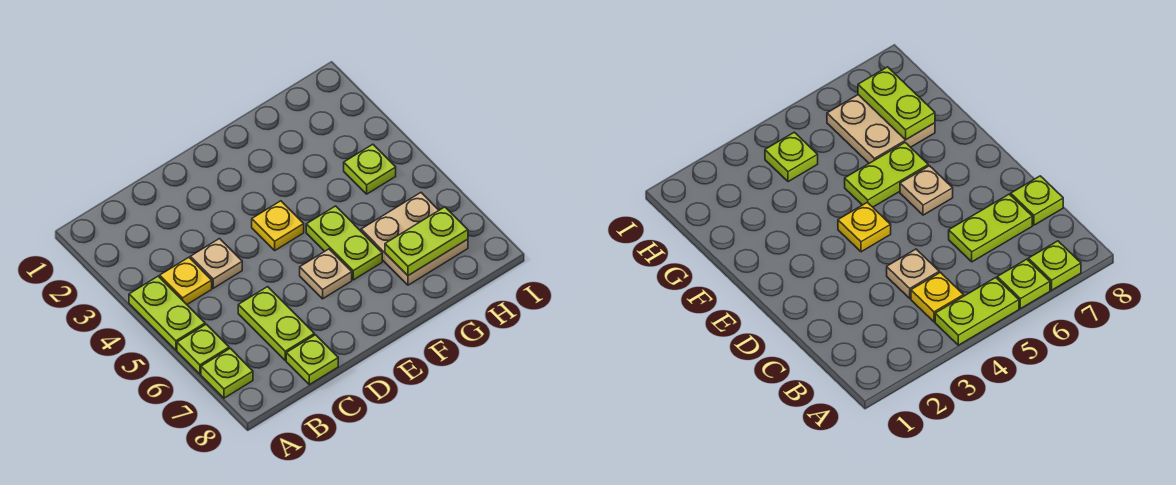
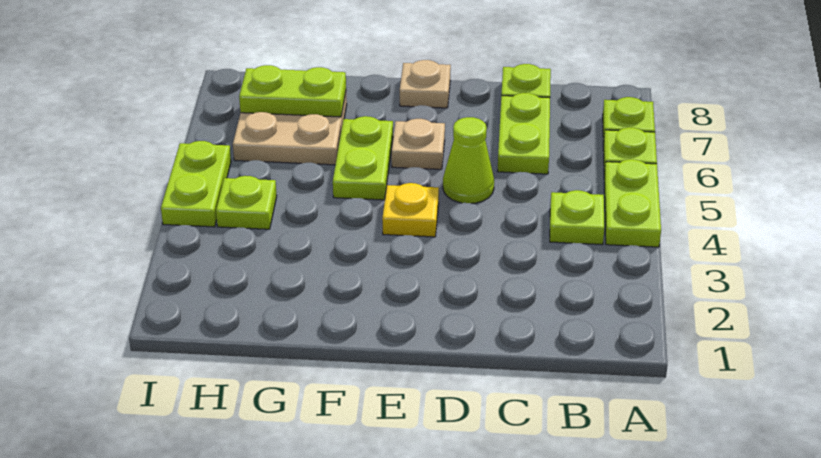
yellow 1x1 plate [160,257,212,304] -> lime 1x1 plate [550,190,605,245]
tan 1x1 plate [190,239,242,288] -> tan 1x1 plate moved to [400,60,451,108]
none -> lime 1x1 cone [443,117,494,203]
none -> lime 1x2 plate [161,141,231,227]

